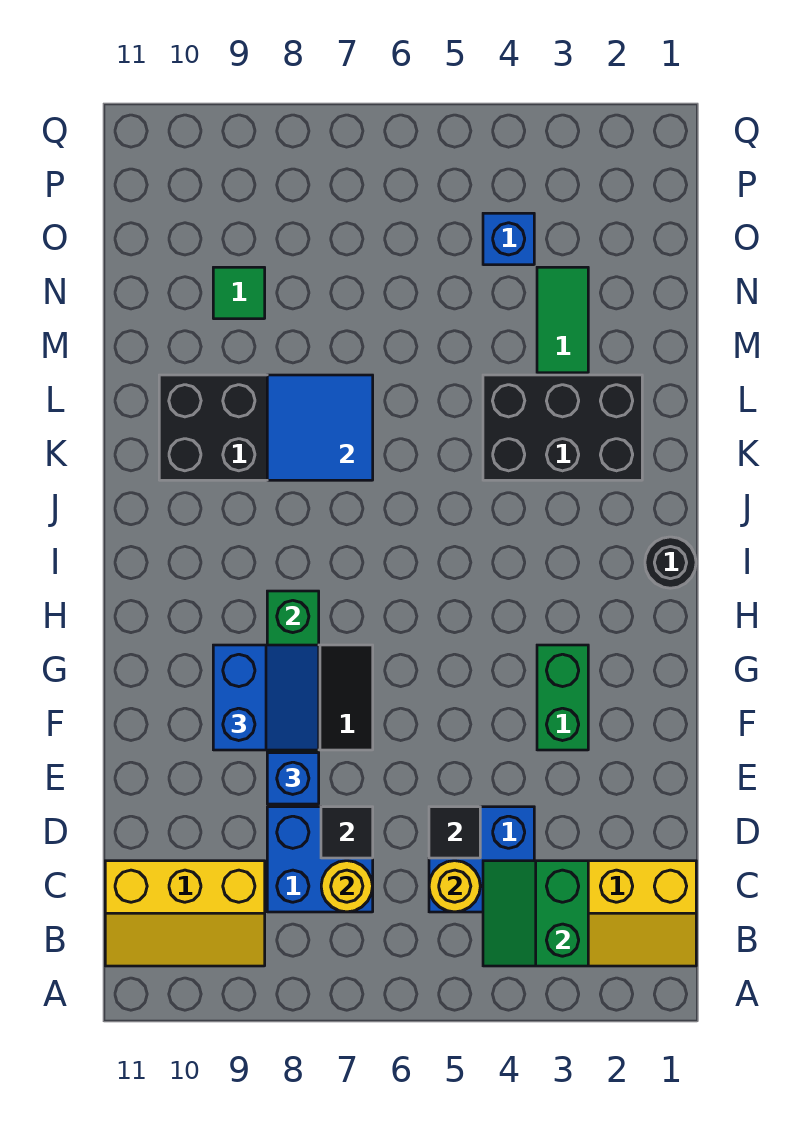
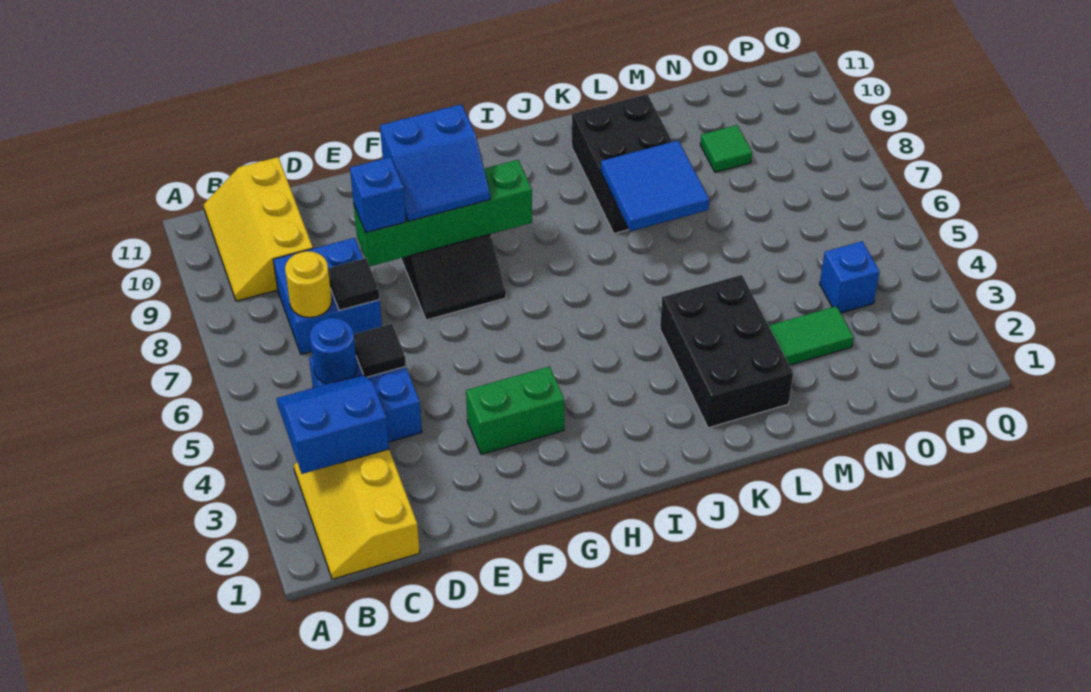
green 2x2 slope [483,861,588,966] -> blue 2x2 slope [277,374,389,474]
yellow 1x1 round brick [429,861,480,912] -> blue 1x1 round brick [310,318,357,384]
black 1x1 round brick [645,537,696,588] -> none

